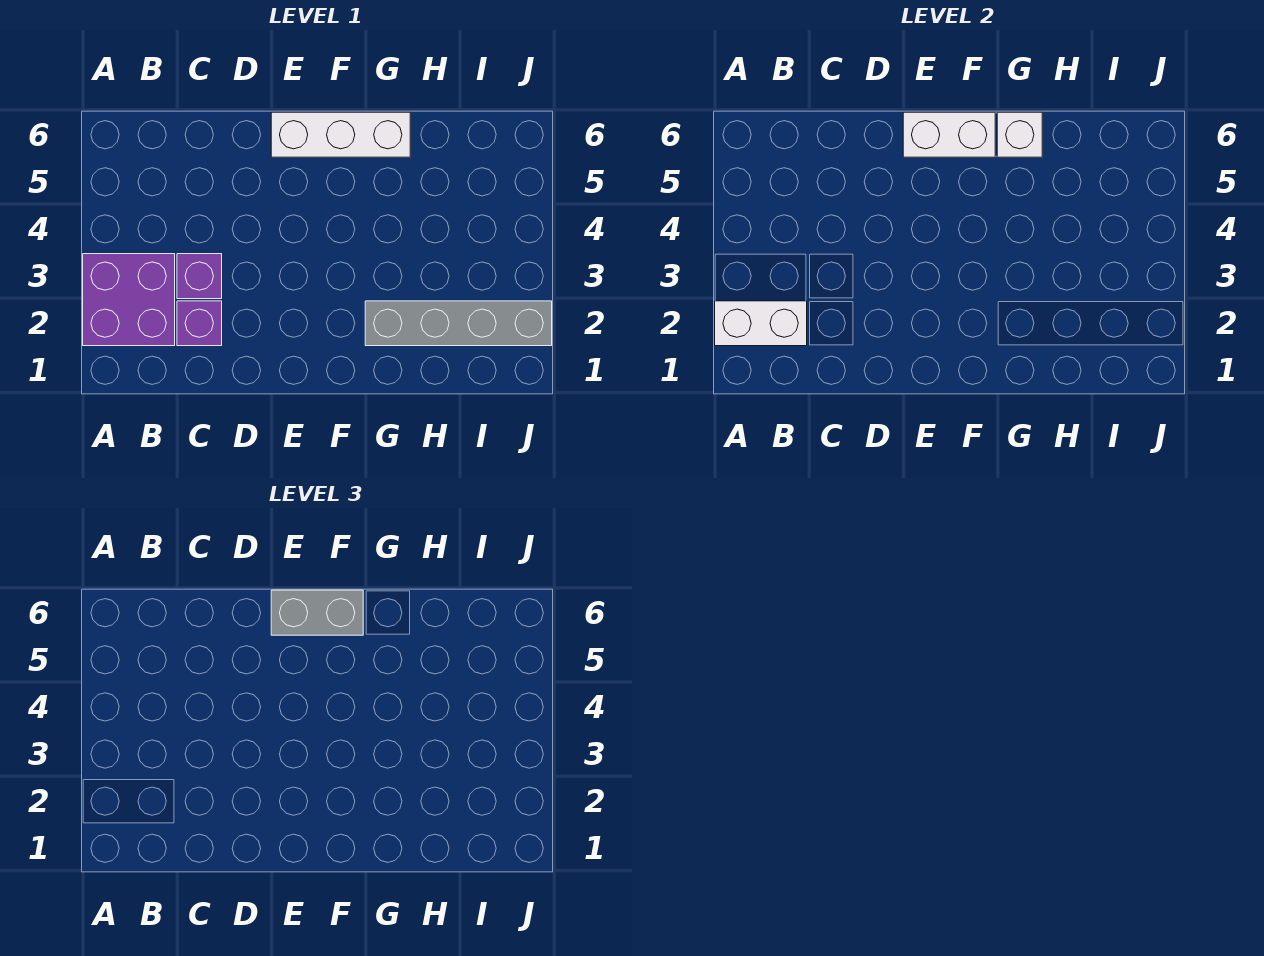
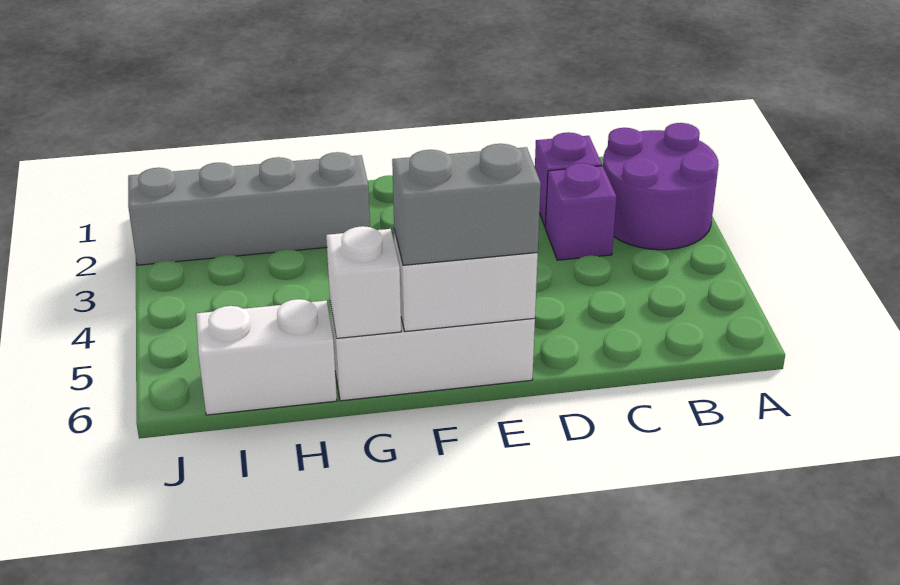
purple 2x2 brick [83,254,175,346] -> purple 2x2 round brick [603,123,719,250]
white 1x2 brick [715,301,807,346] -> white 1x2 brick moved to [196,299,337,415]

